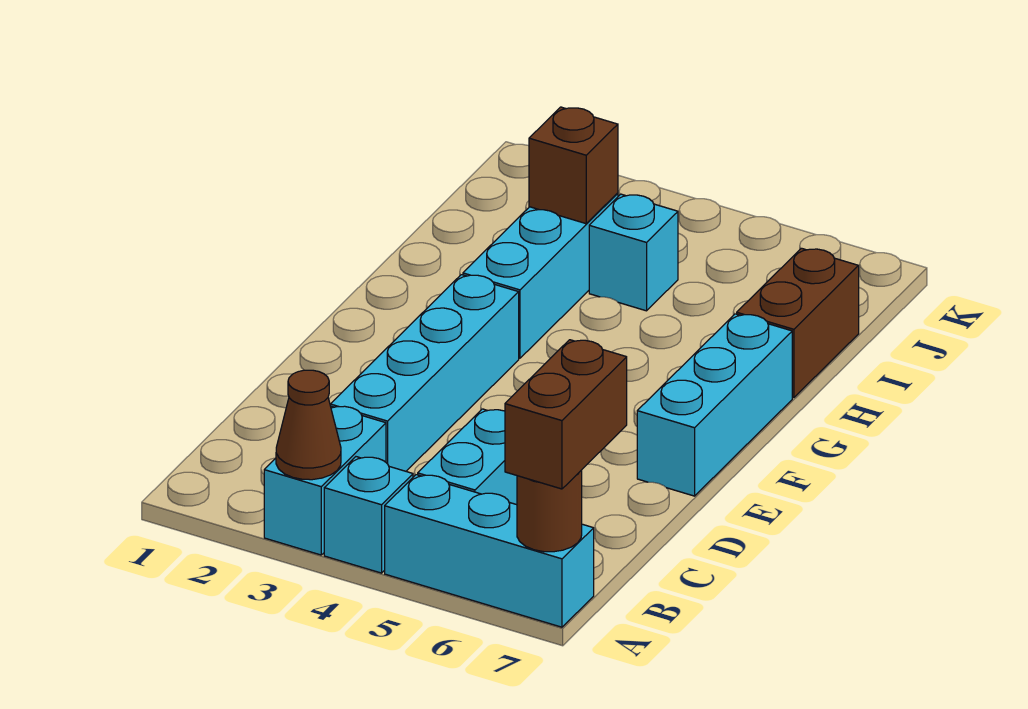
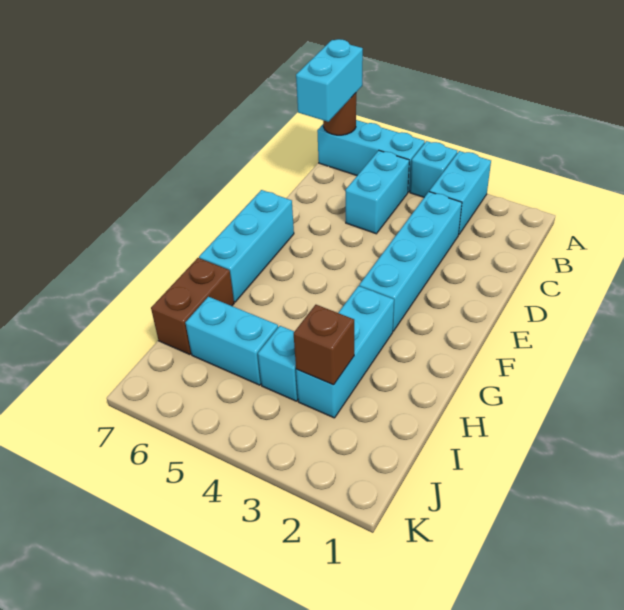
brown 1x1 cone [276,370,341,480] -> none
brown 1x2 brick [505,340,627,489] -> cyan 1x2 brick [296,39,363,122]
none -> cyan 1x2 brick [185,297,278,385]

